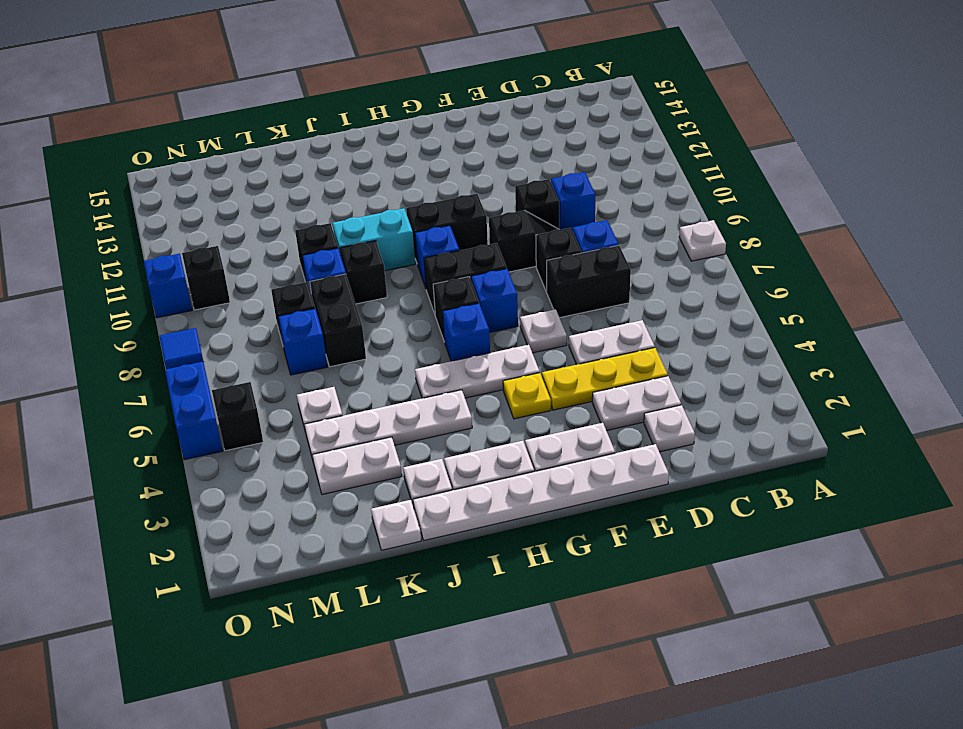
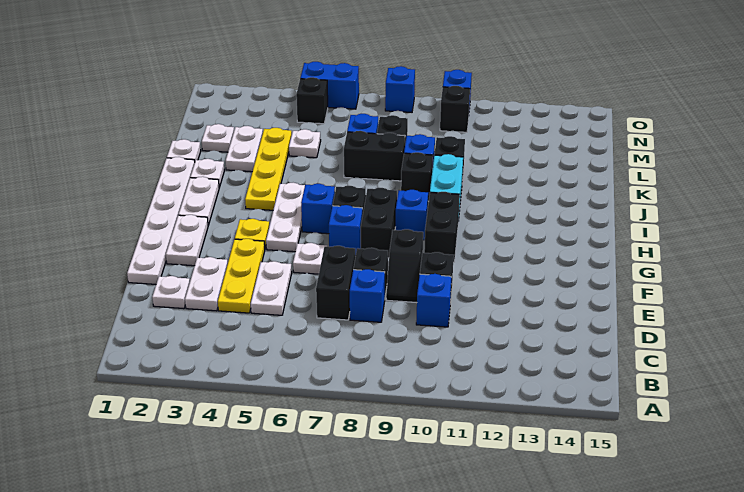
white 1x1 plate [679,220,726,261] -> white 1x1 plate moved to [202,124,234,152]
white 1x4 plate [304,390,472,463] -> yellow 1x4 plate [245,128,292,210]
blue 1x1 tile [159,328,203,369] -> blue 1x1 brick [385,66,415,112]

